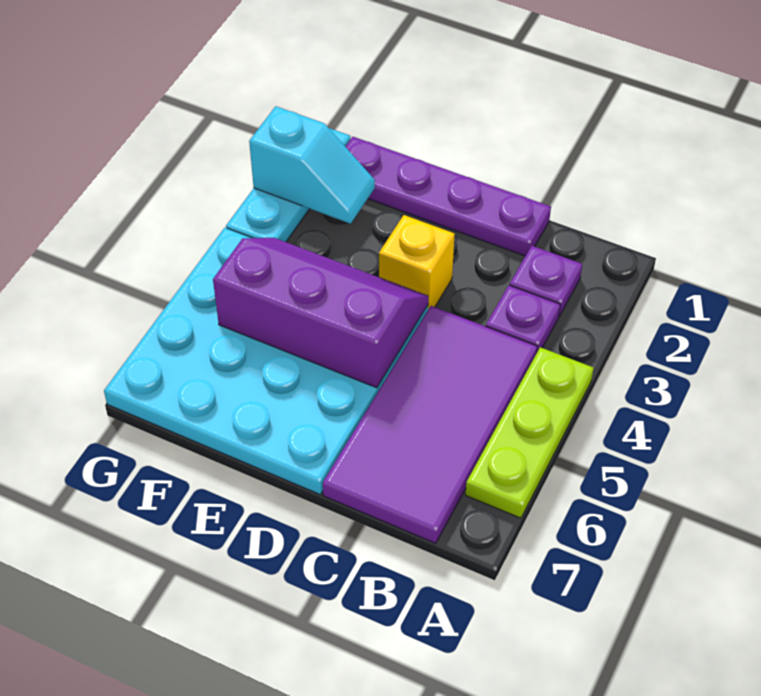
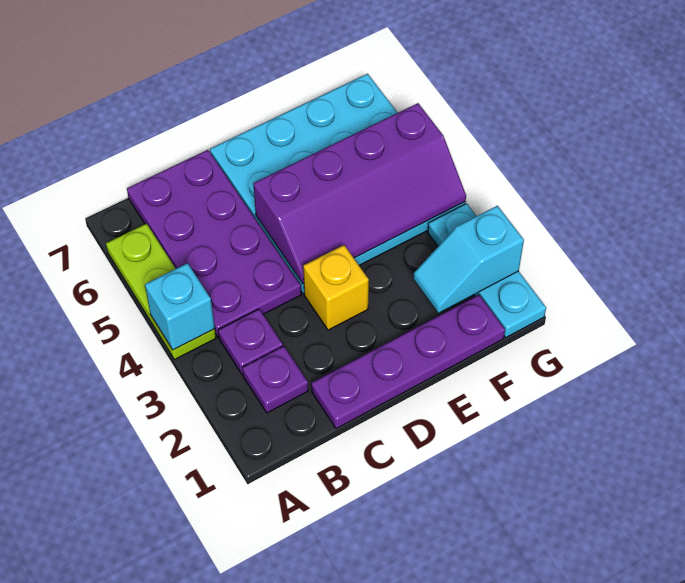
none -> cyan 1x1 brick [145,263,215,350]
purple 2x4 tile [323,306,537,543] -> purple 2x4 plate [127,150,301,337]
purple 2x3 slope [213,238,428,388] -> purple 2x4 slope [253,103,466,284]

